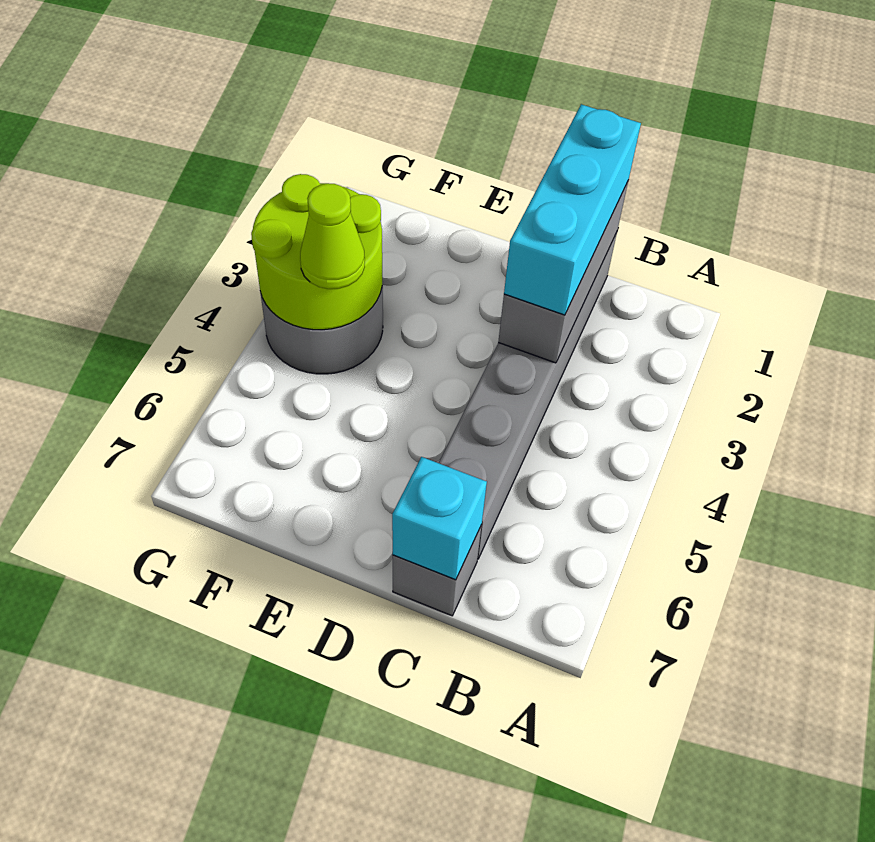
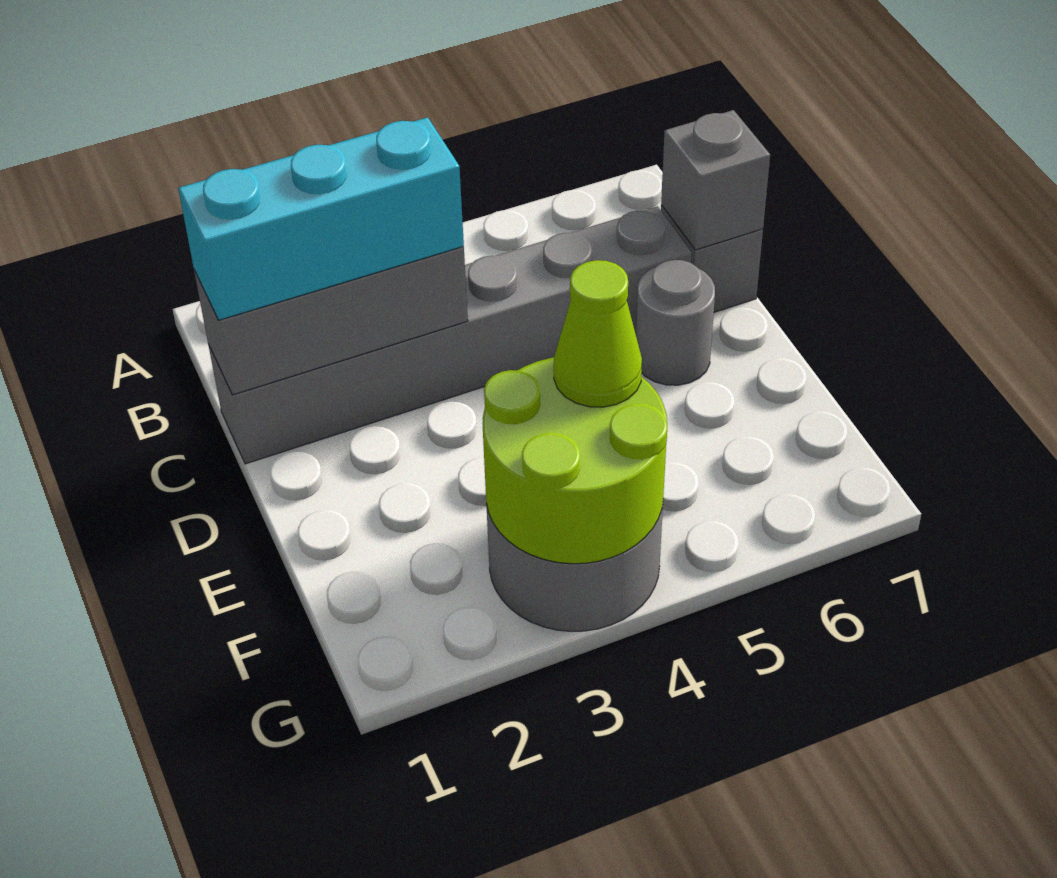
cyan 1x1 brick [392,457,487,580] -> grey 1x1 brick [661,110,770,250]
none -> grey 1x1 round brick [636,260,715,385]

